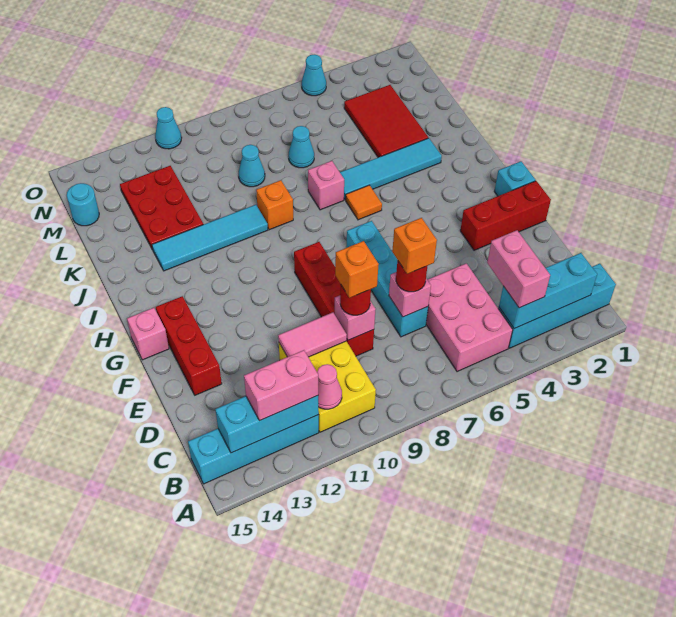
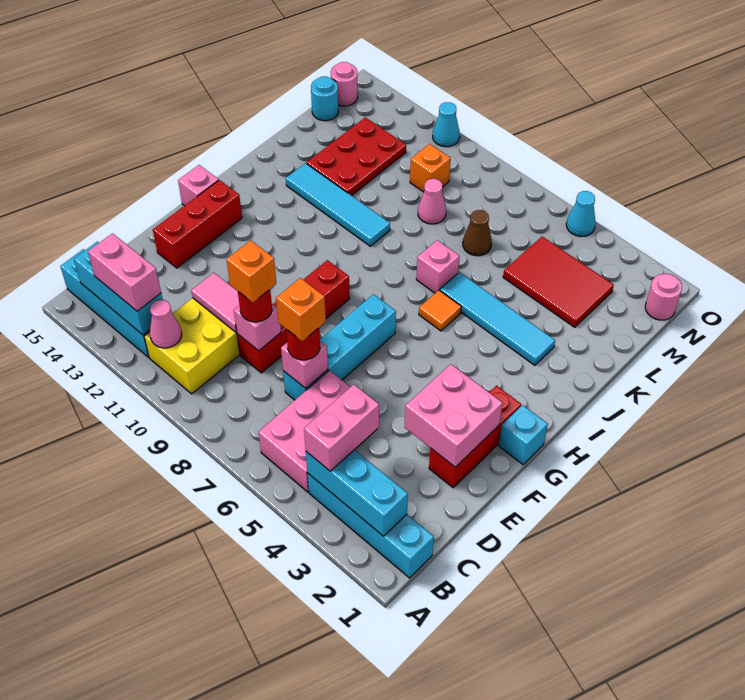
none -> pink 2x2 brick [405,364,503,467]
red 1x3 brick [460,181,551,250] -> red 1x3 brick turned to [429,386,521,488]
orange 1x1 brick [256,180,293,230] -> orange 1x1 brick moved to [410,144,451,192]
red 2x3 tile [344,85,428,157] -> red 2x3 tile turned to [503,237,614,327]
cyan 1x1 cone [288,126,314,168] -> brown 1x1 cone [463,210,492,256]
cyan 1x1 cone [239,145,265,187] -> pink 1x1 cone [418,179,446,224]
none -> pink 1x1 round brick [645,274,682,320]
none -> pink 1x1 round brick [331,62,358,106]

